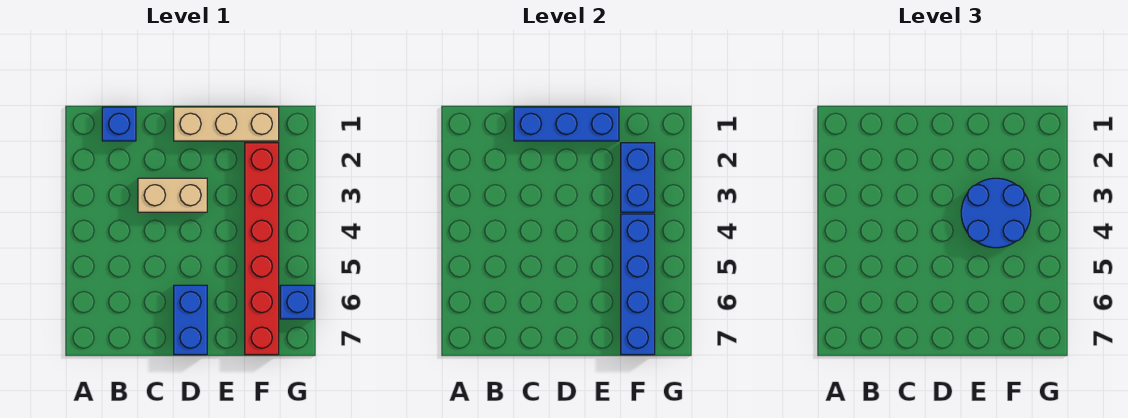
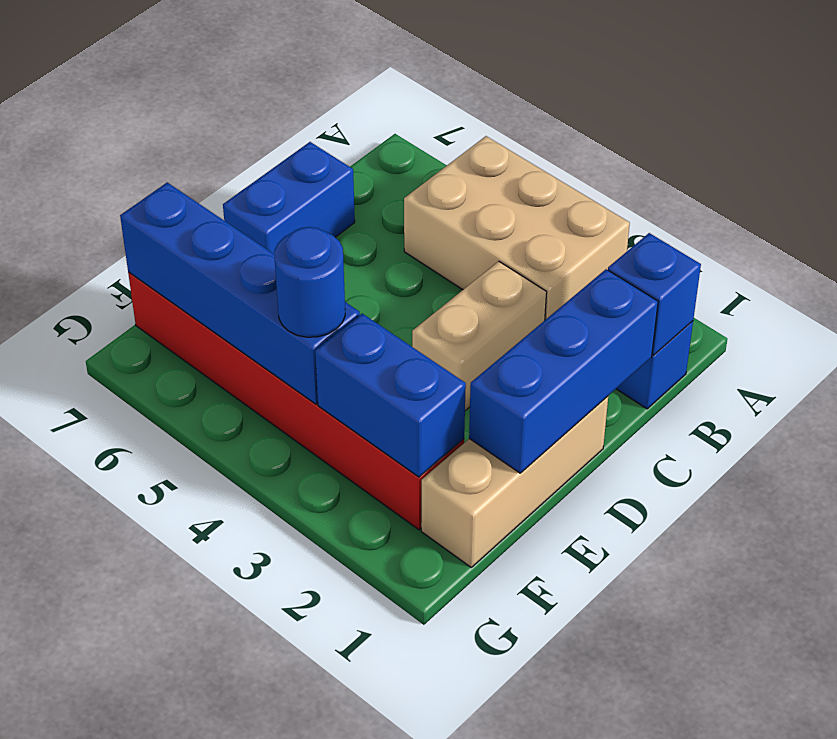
none -> tan 2x3 brick [404,136,630,320]
blue 1x2 brick [174,285,207,355] -> blue 1x2 brick turned to [223,142,355,254]
blue 2x2 round brick [961,178,1031,248] -> blue 1x1 round brick [275,227,345,337]
blue 1x1 brick [280,285,314,319] -> blue 1x1 brick moved to [608,233,701,355]

